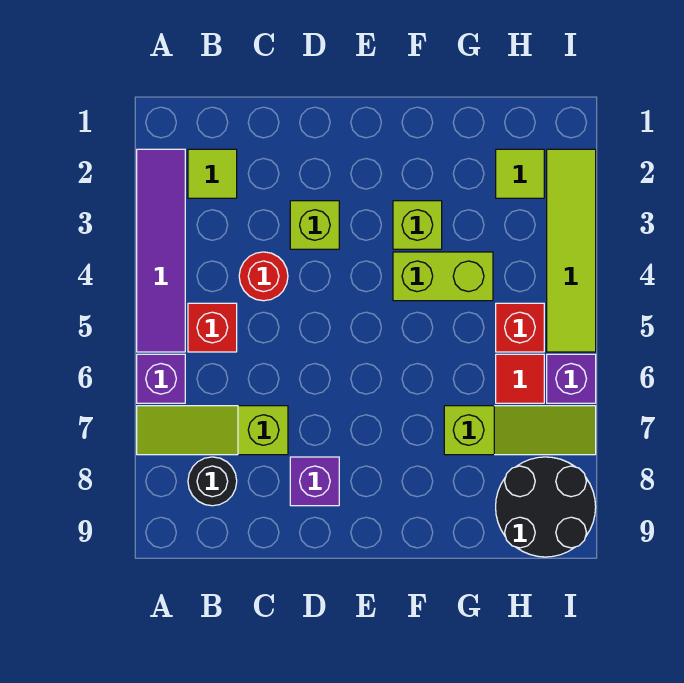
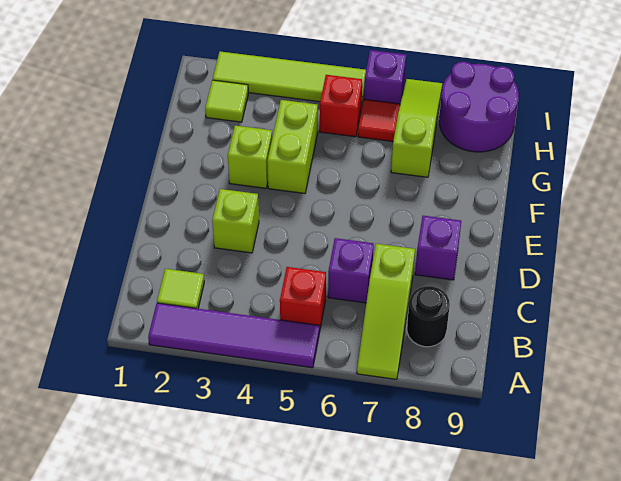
purple 1x1 brick [137,354,185,403] -> purple 1x1 brick moved to [328,238,374,303]
red 1x1 round brick [239,252,288,301] -> none
black 2x2 round brick [496,457,596,557] -> purple 2x2 round brick [439,62,519,152]

